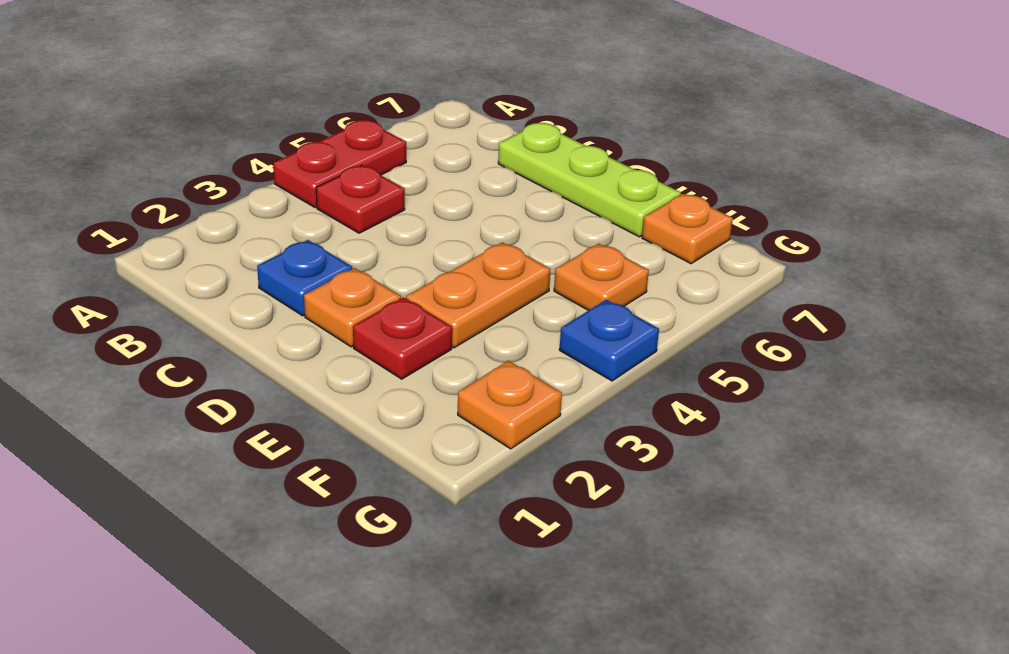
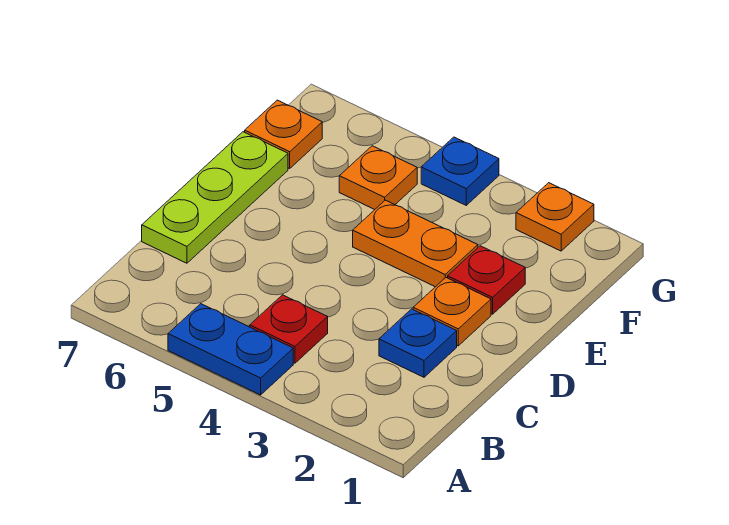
red 1x2 plate [273,120,406,207] -> blue 1x2 plate [168,304,293,395]

